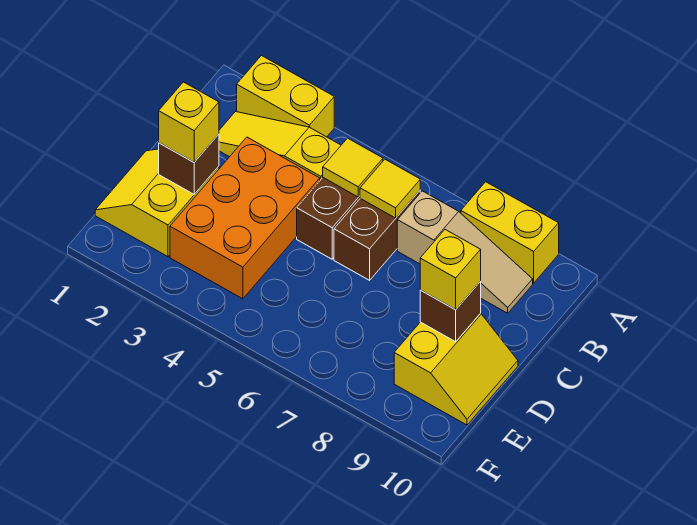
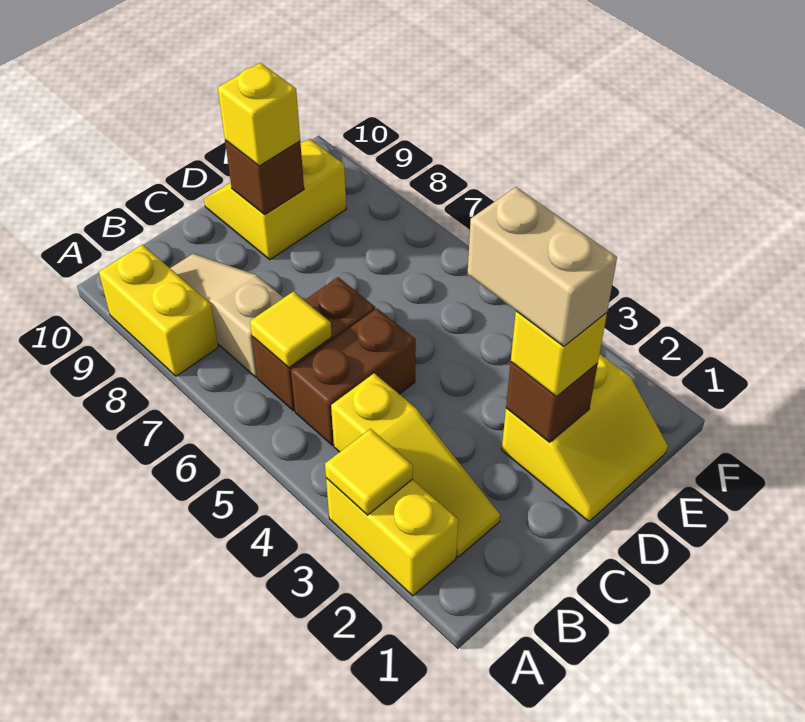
yellow 1x1 tile [323,138,383,197] -> yellow 1x1 tile moved to [325,429,413,515]
orange 2x3 brick [170,137,320,299] -> none
none -> tan 1x2 brick [467,187,617,346]

